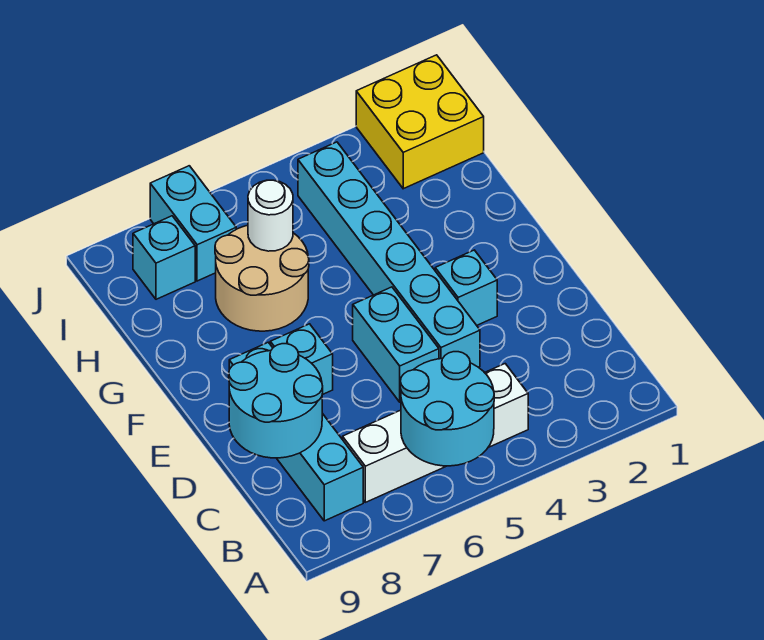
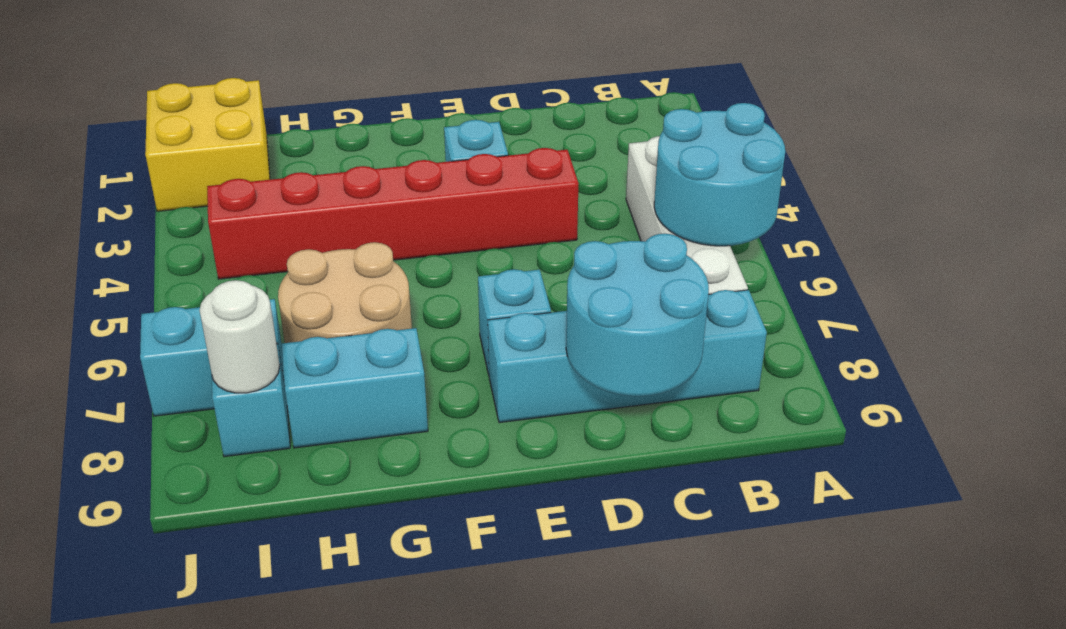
cyan 1x6 brick [298,142,480,367] -> red 1x6 brick [207,148,579,279]
cyan 1x2 brick [353,287,439,402] -> cyan 1x2 brick moved to [282,328,428,448]
white 1x1 round brick [248,180,293,251] -> white 1x1 round brick moved to [200,280,280,393]

